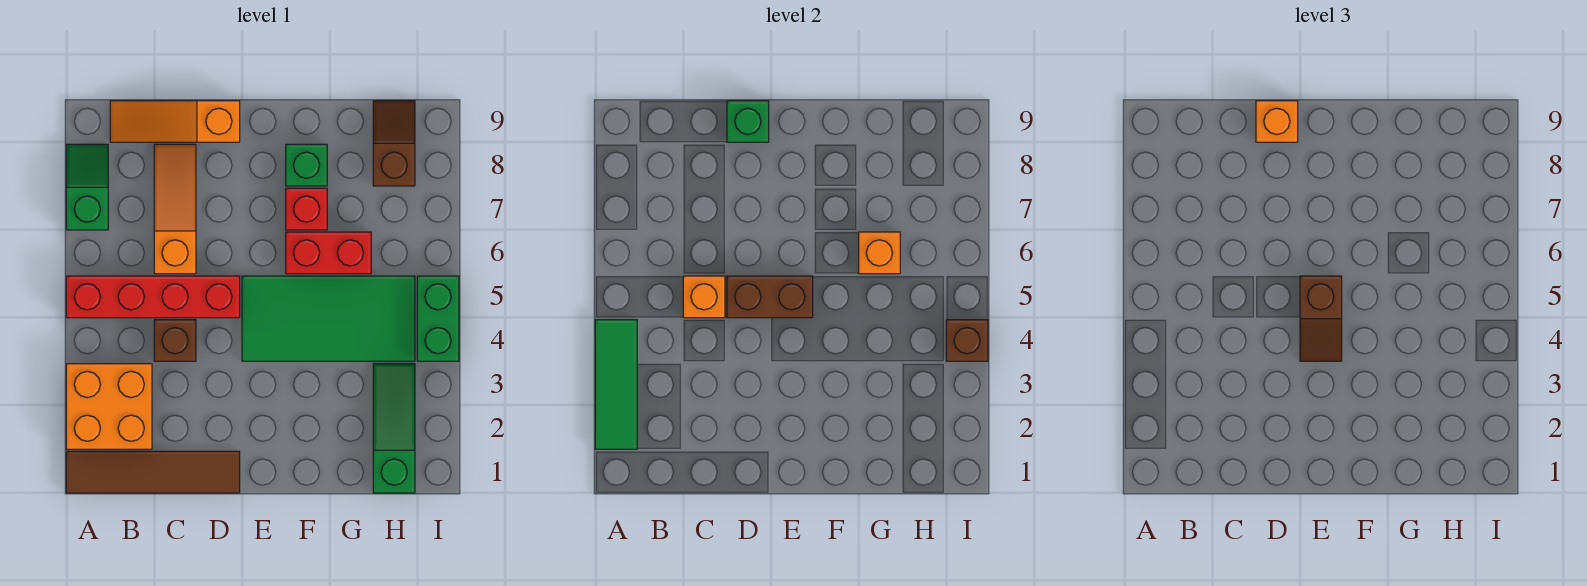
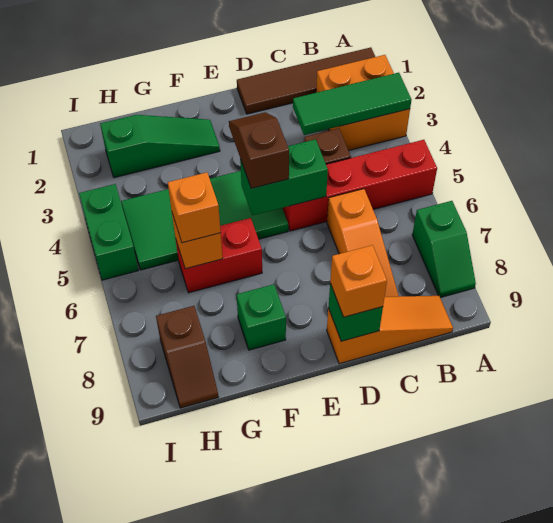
green 1x3 tile [595,320,637,449] -> green 1x3 tile turned to [293,73,411,135]
orange 1x1 brick [683,276,725,318] -> orange 1x1 brick moved to [168,172,221,243]
brown 1x2 brick [727,276,813,318] -> green 1x2 brick [240,139,328,215]
red 1x1 brick [286,188,327,230] -> none
green 1x3 slope [373,364,415,493] -> green 1x3 slope turned to [100,115,220,178]
brown 1x1 brick [946,320,988,361] -> none

